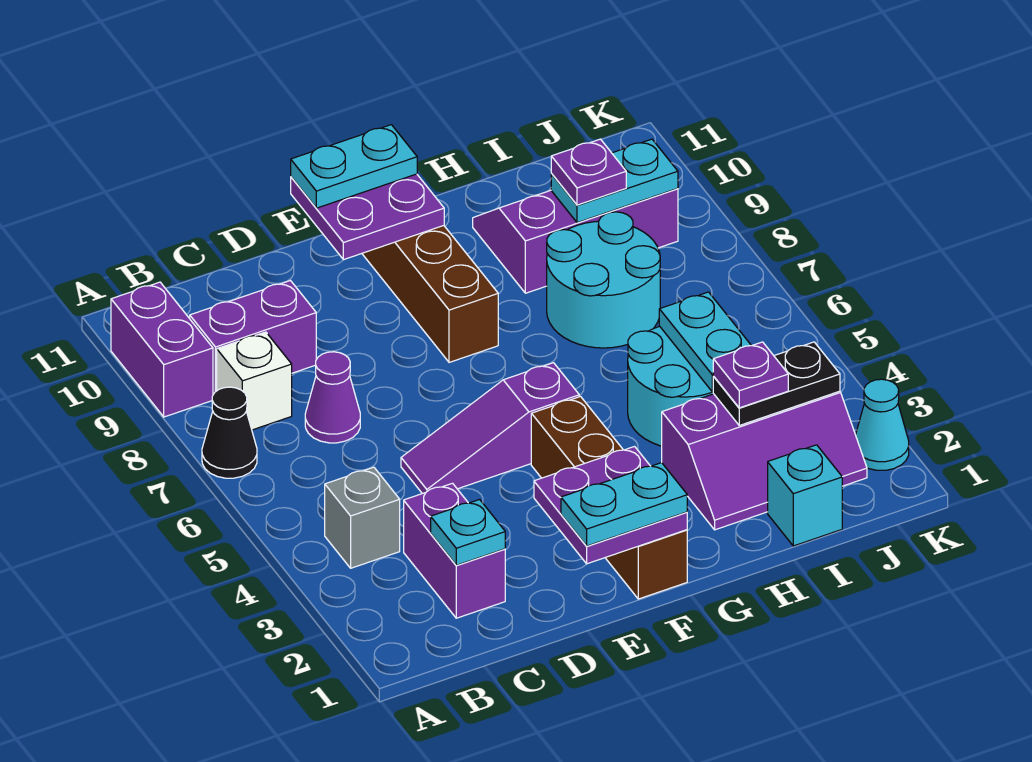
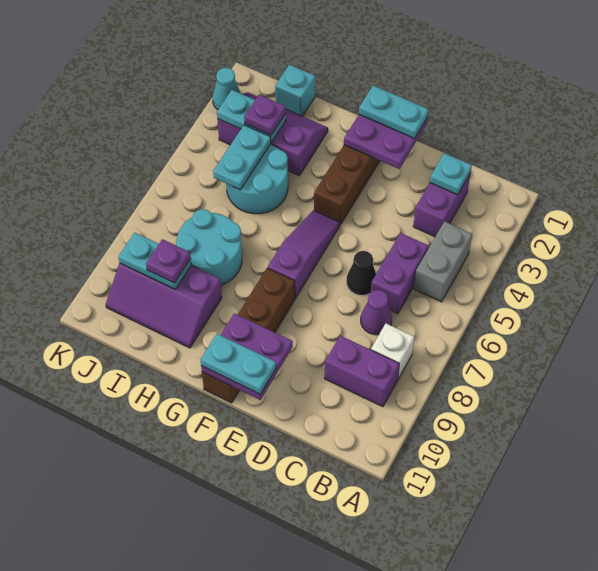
black 1x1 cone [202,387,257,478] -> black 1x1 cone moved to [347,251,376,295]
purple 1x2 brick [111,282,213,417] -> purple 1x2 brick moved to [371,233,428,314]
grey 1x1 brick [325,467,400,568] -> grey 1x2 brick [414,221,472,302]
purple 1x3 slope [401,363,579,494] -> purple 1x3 slope turned to [268,210,340,298]
black 1x2 plate [713,342,840,425] -> cyan 1x2 plate [217,90,286,142]

